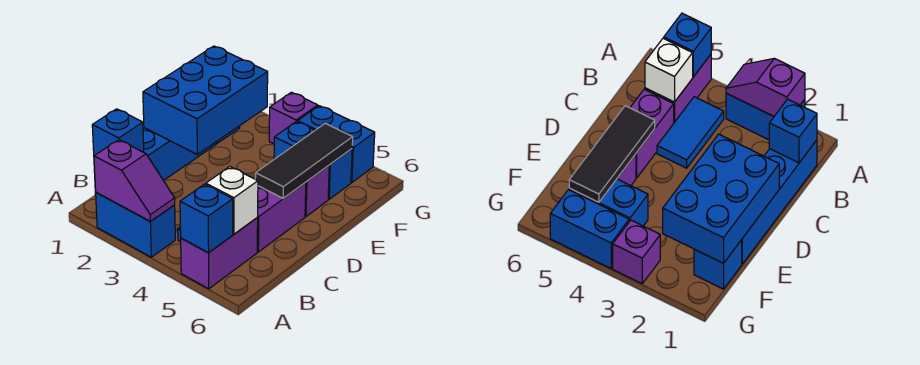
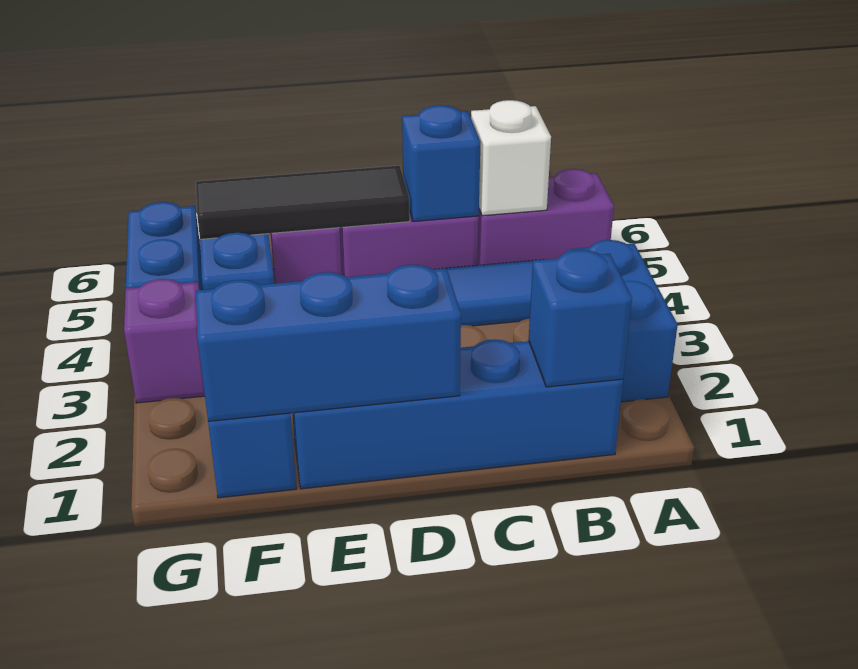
purple 1x2 slope [94,140,175,221] -> none
blue 1x1 brick [180,184,233,253] -> blue 1x1 brick moved to [402,105,481,221]
blue 2x3 brick [143,46,268,154] -> blue 1x3 brick [196,265,461,421]

